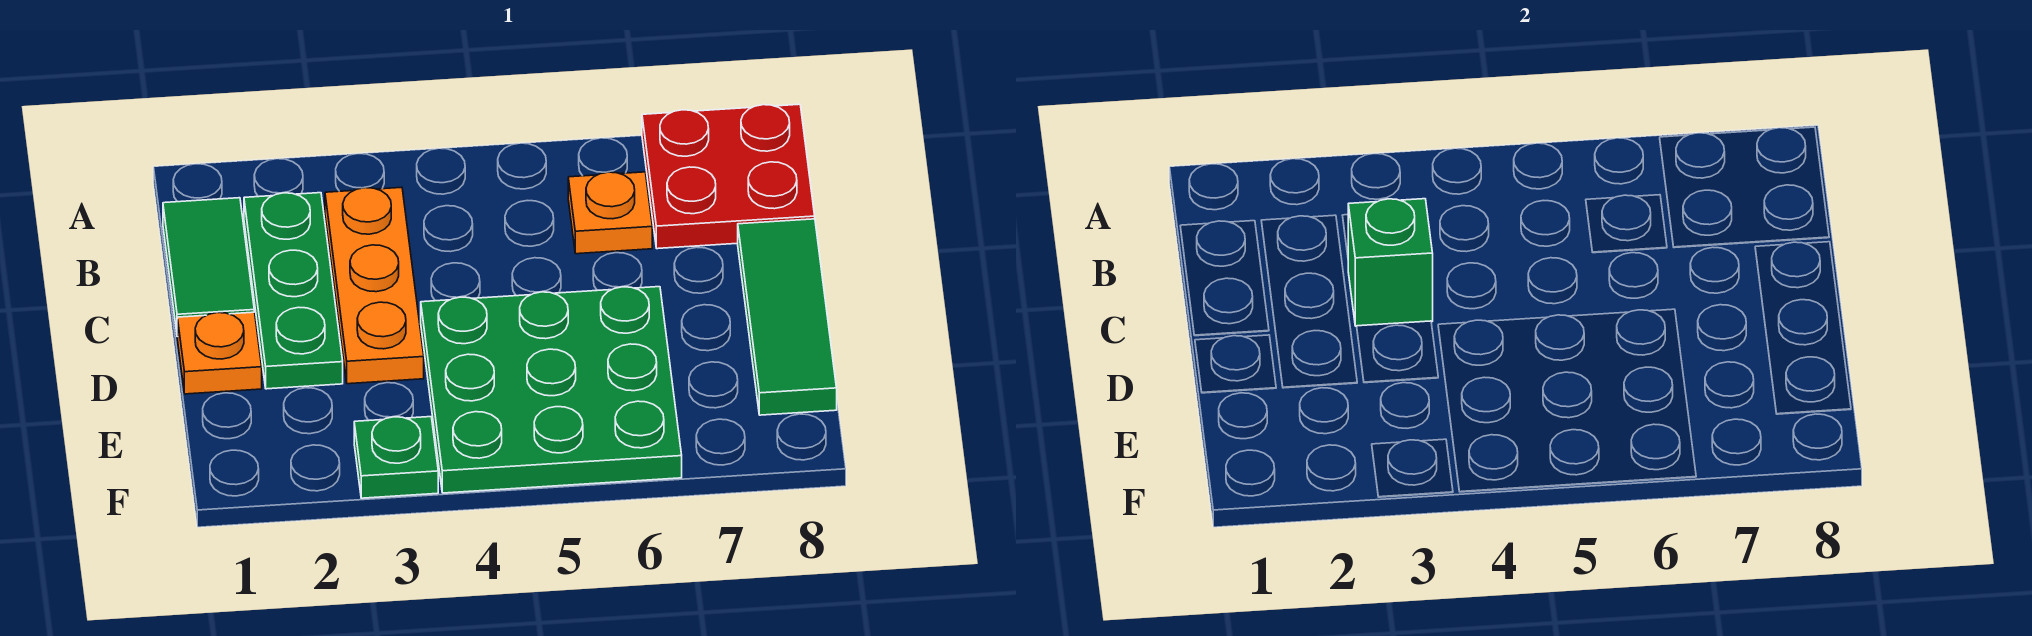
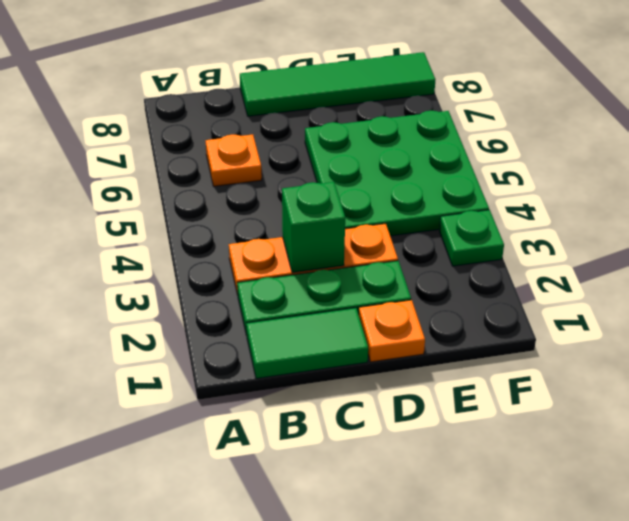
red 2x2 plate [642,104,815,249] -> none
green 1x3 tile [738,219,837,415] -> green 1x4 tile [240,52,436,116]

